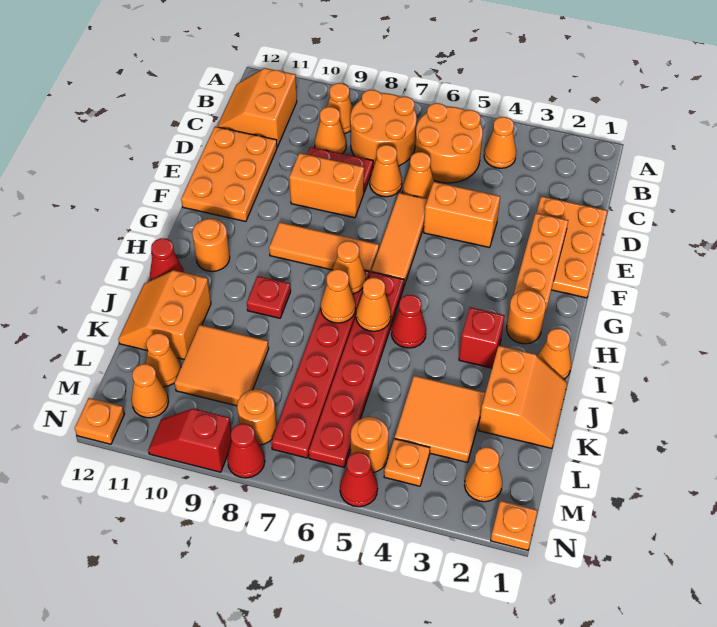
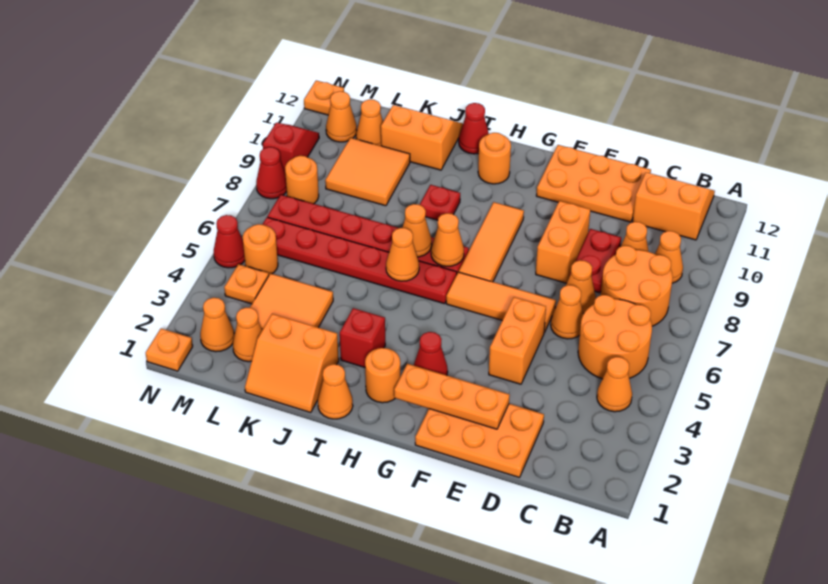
red 1x1 cone [391,295,426,348] -> red 1x1 cone moved to [414,332,448,375]
none -> orange 1x1 cone [233,308,262,362]

